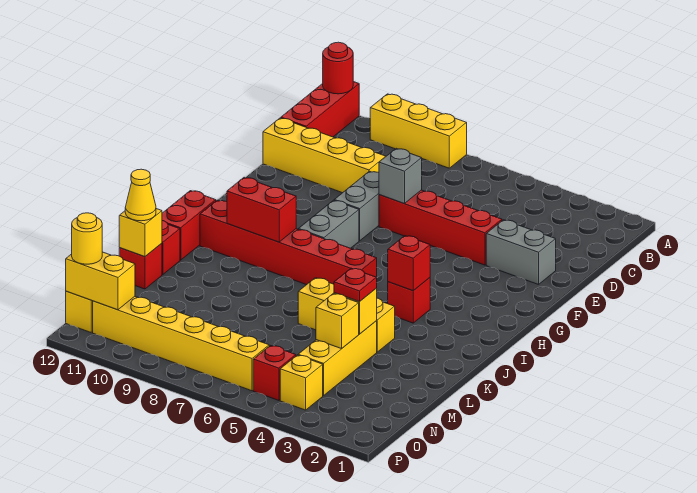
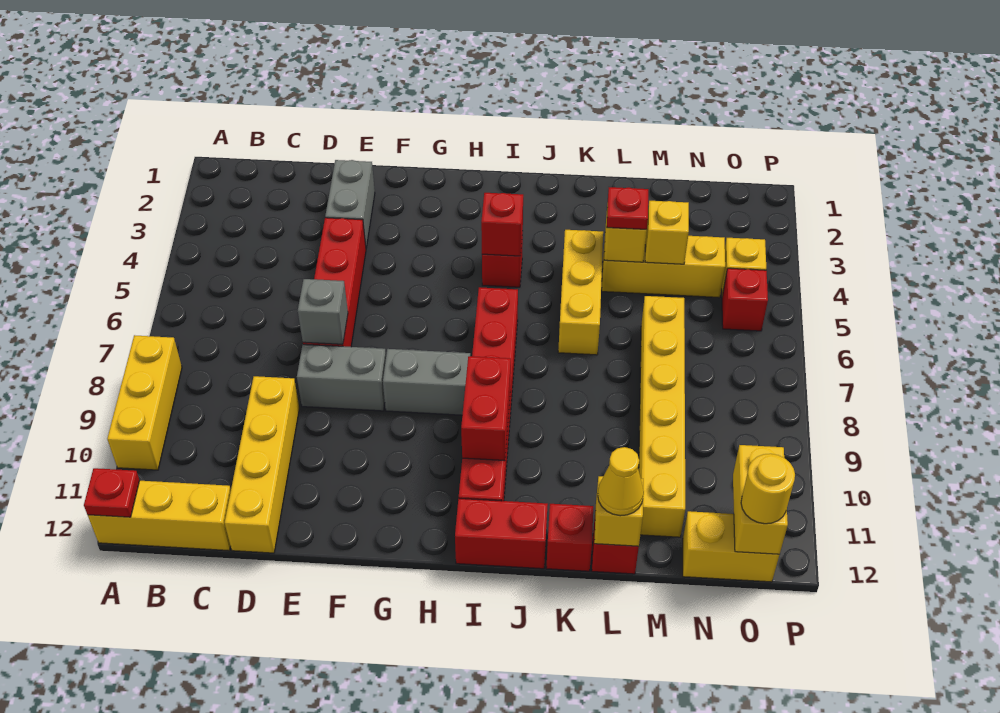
red 1x3 brick [281,82,359,137] -> yellow 1x3 brick [88,481,231,551]
red 1x1 round brick [323,42,353,94] -> red 1x1 plate [84,468,140,517]
yellow 1x6 brick [93,297,269,391] -> yellow 1x6 brick moved to [639,296,685,537]

